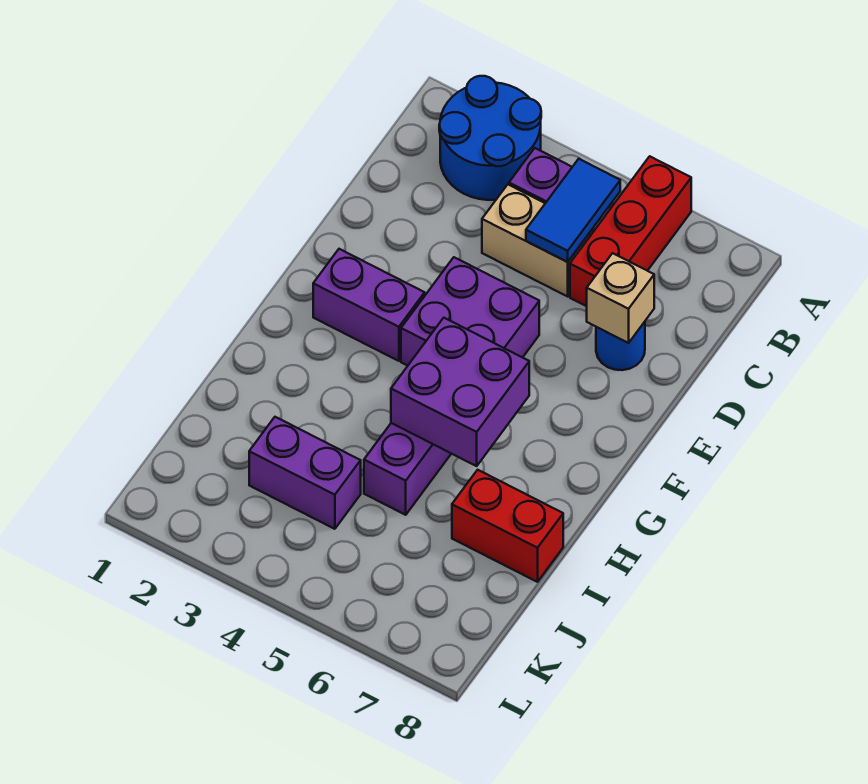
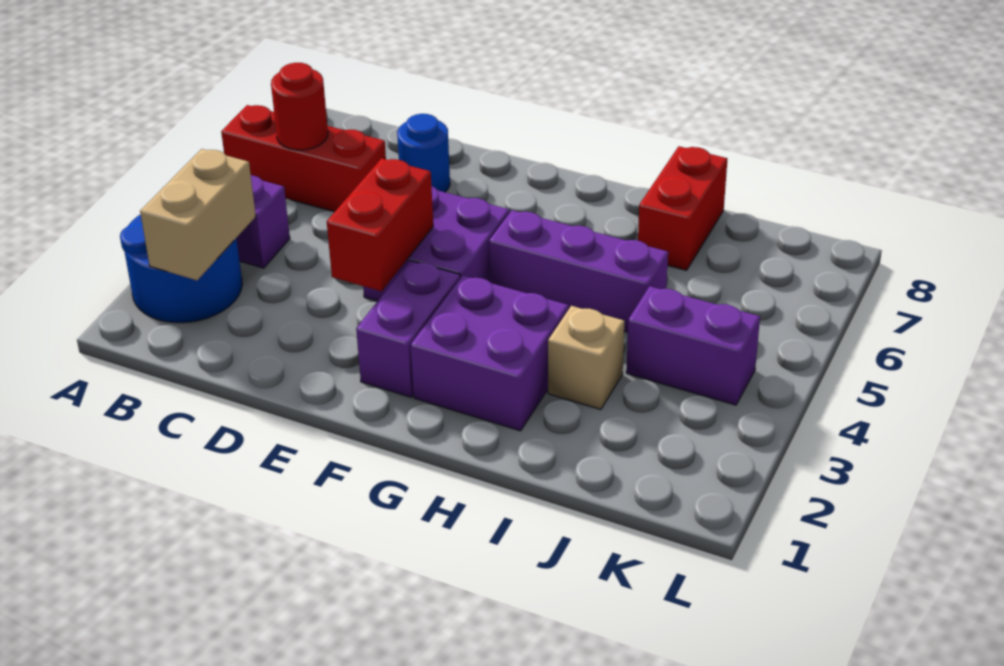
blue 1x2 tile [526,159,620,262] -> none
none -> red 1x1 round brick [271,63,328,150]
tan 1x2 brick [482,185,593,296] -> tan 1x2 brick moved to [140,149,256,280]
tan 1x1 brick [587,253,654,343] -> tan 1x1 brick moved to [548,306,624,410]
none -> red 1x2 brick [327,158,433,291]
purple 2x2 brick [391,318,529,466] -> purple 2x2 brick moved to [411,275,569,431]
purple 1x2 brick [249,417,361,529] -> purple 1x2 brick turned to [626,286,760,405]

